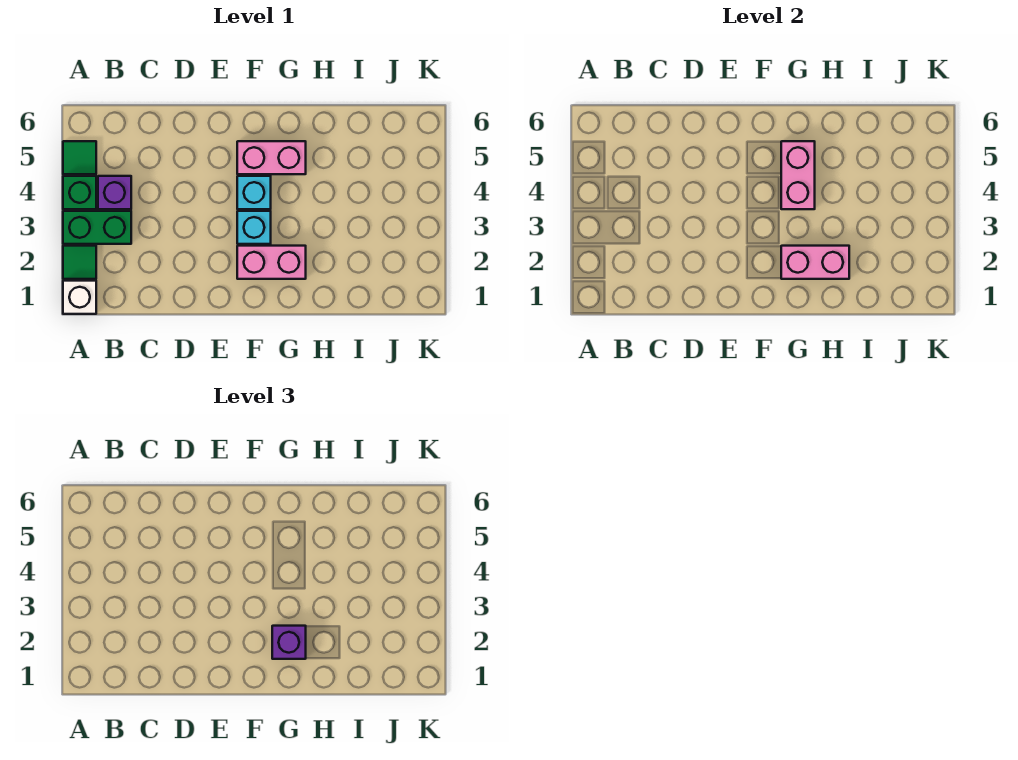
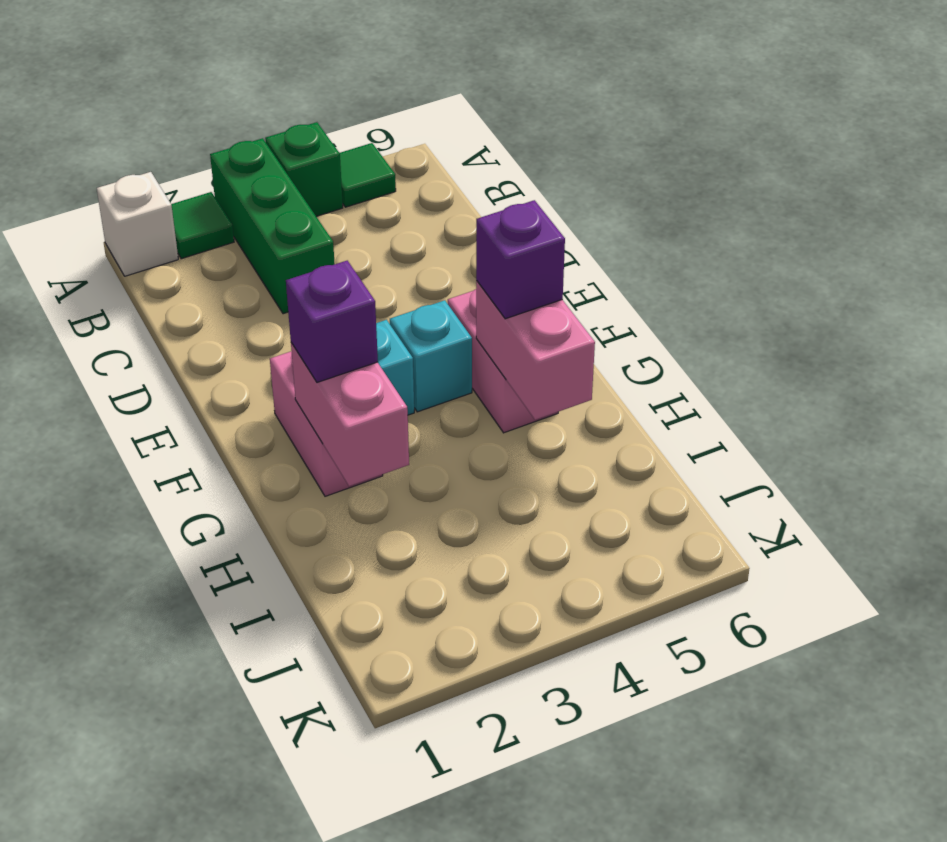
green 1x2 brick [63,211,131,244] -> green 1x3 brick [210,138,335,314]
purple 1x1 brick [98,176,131,209] -> purple 1x1 brick moved to [476,200,565,319]
pink 1x2 brick [781,141,815,209] -> pink 1x2 brick turned to [476,281,595,420]

